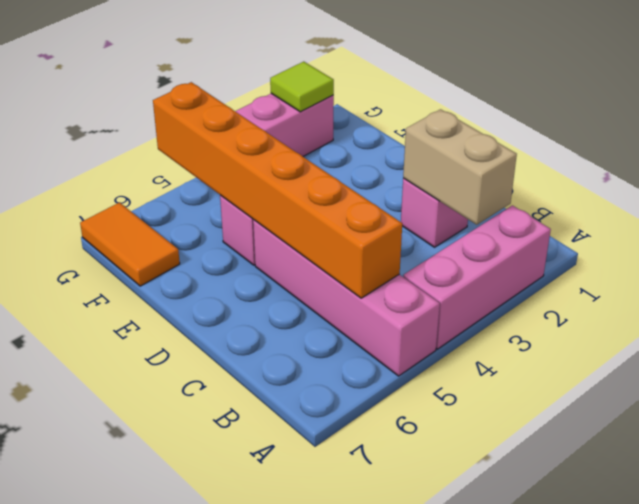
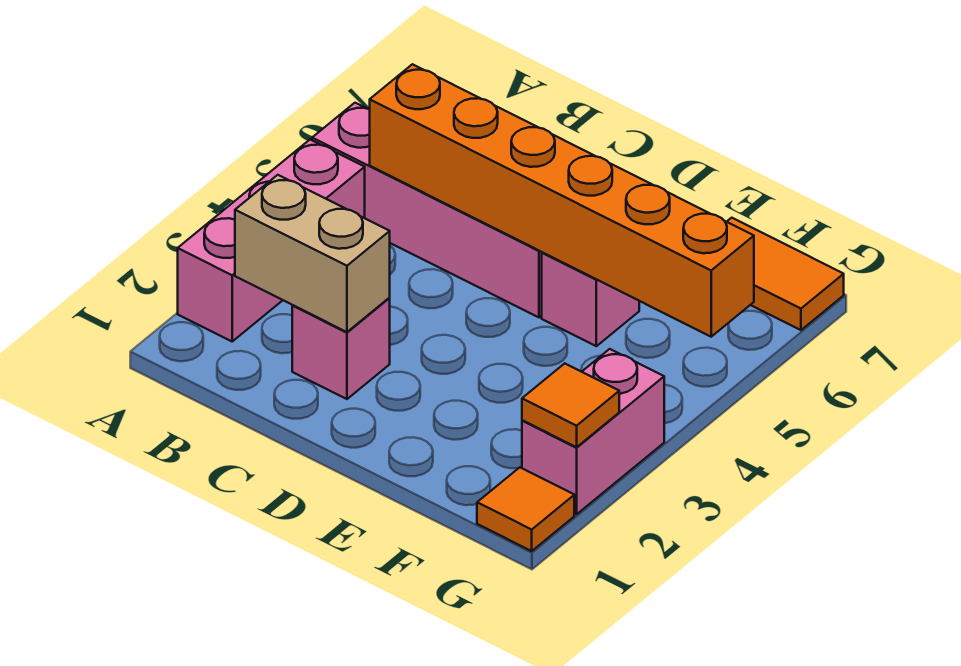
none -> orange 1x1 tile [477,467,574,551]
lime 1x1 tile [270,62,334,112] -> orange 1x1 tile [522,363,619,447]

